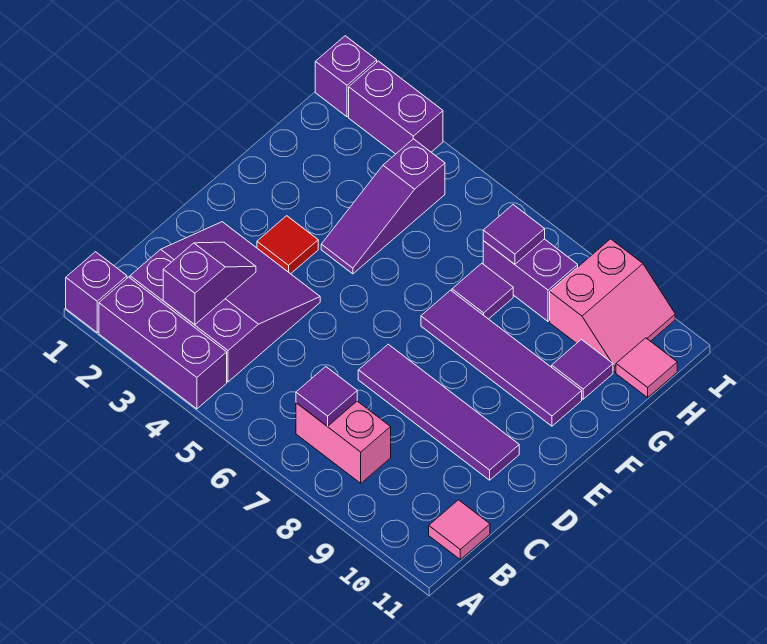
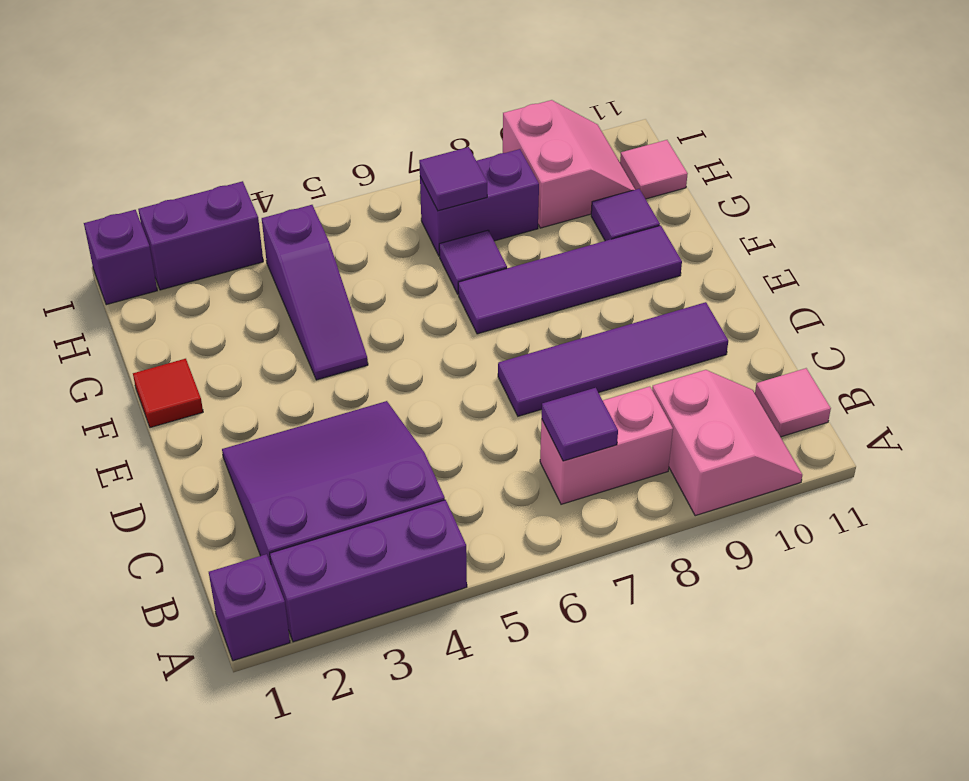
none -> pink 2x2 slope [652,370,802,516]
purple 1x2 slope [163,242,256,325] -> none
red 1x1 tile [257,216,318,274] -> red 1x1 tile moved to [133,359,203,428]

